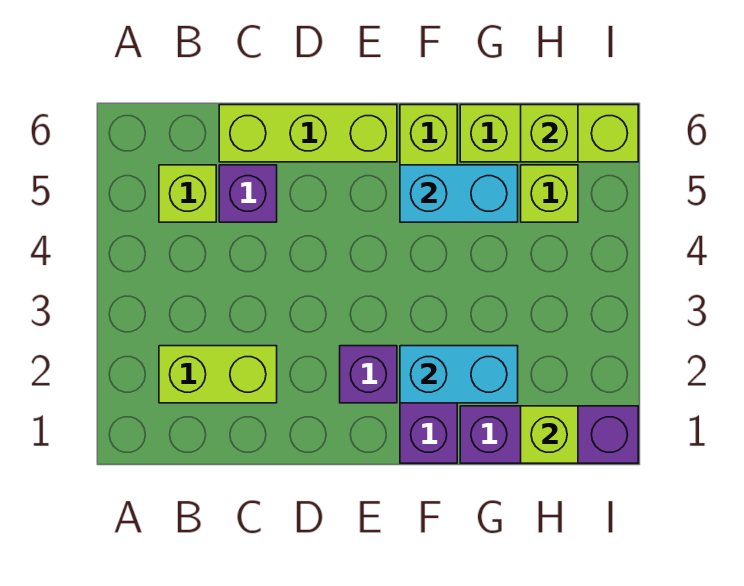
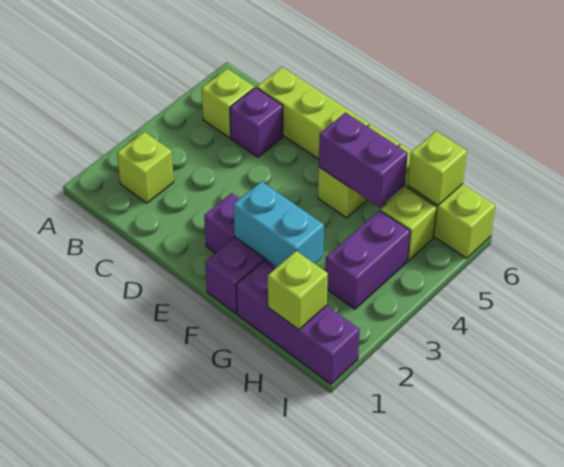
lime 1x2 brick [159,346,277,403] -> lime 1x1 brick [117,132,174,203]
cyan 1x2 brick [400,165,518,222] -> purple 1x2 brick [319,112,408,207]
none -> purple 1x2 brick [325,210,410,309]

